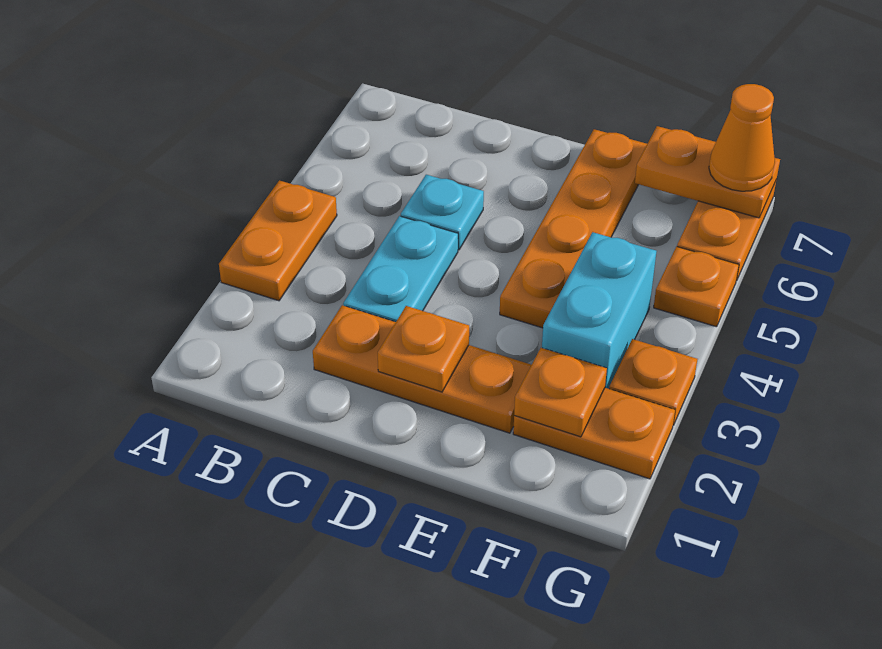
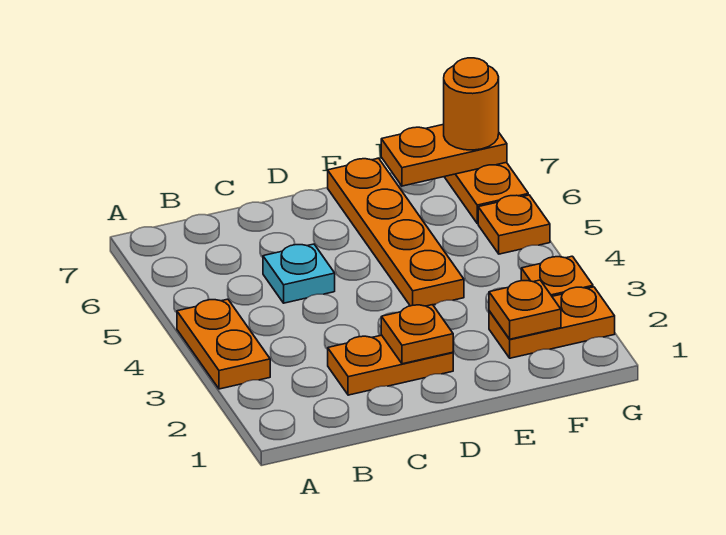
orange 1x3 plate [313,305,531,433] -> orange 1x2 plate [328,335,453,395]
cyan 1x2 plate [343,216,458,322] -> none
cyan 1x2 brick [542,232,656,389] -> none
orange 1x1 cone [709,84,775,191] -> orange 1x1 round brick [444,58,499,150]

